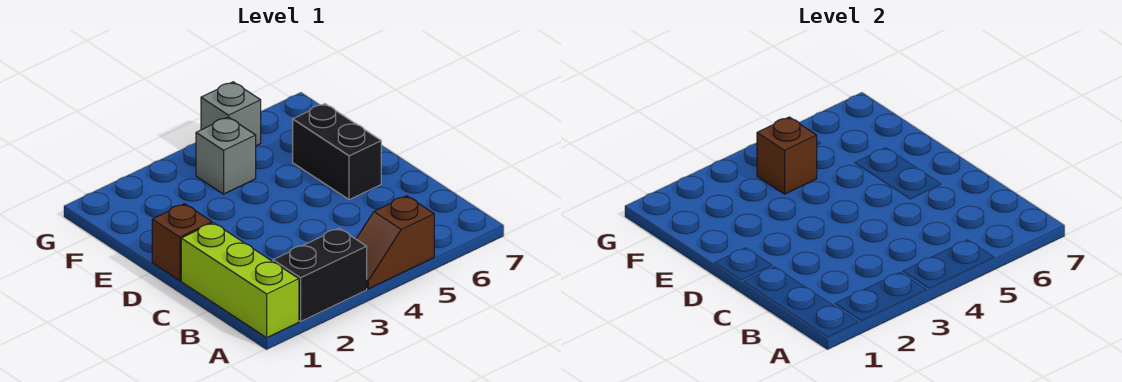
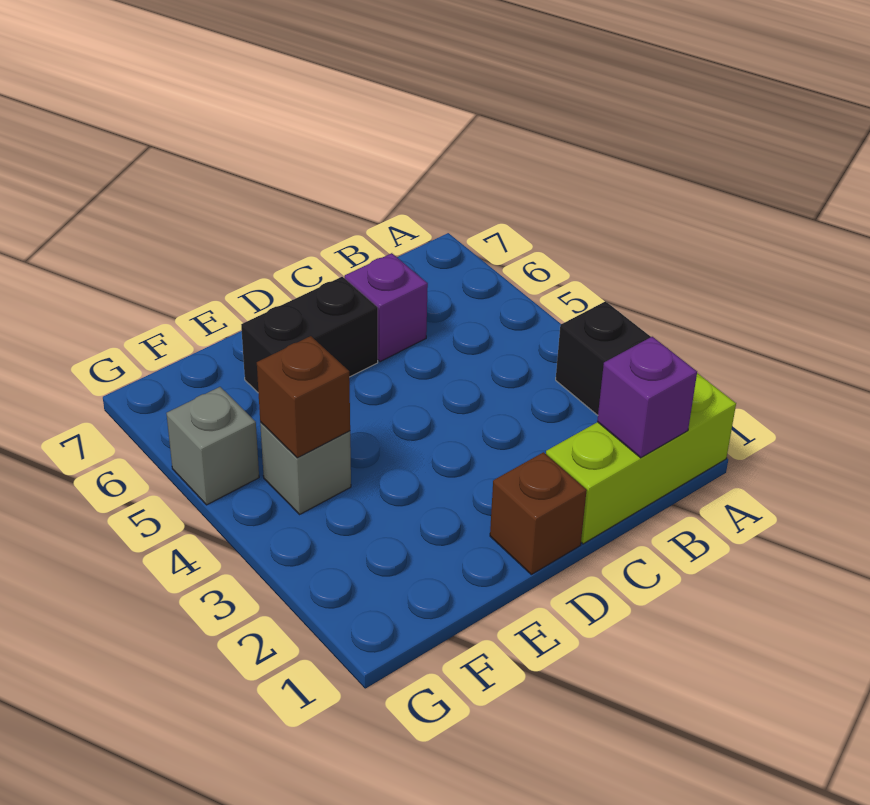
brown 1x2 slope [356,196,434,289] -> none
none -> purple 1x1 brick [597,337,697,458]
none -> purple 1x1 brick [345,253,428,362]

